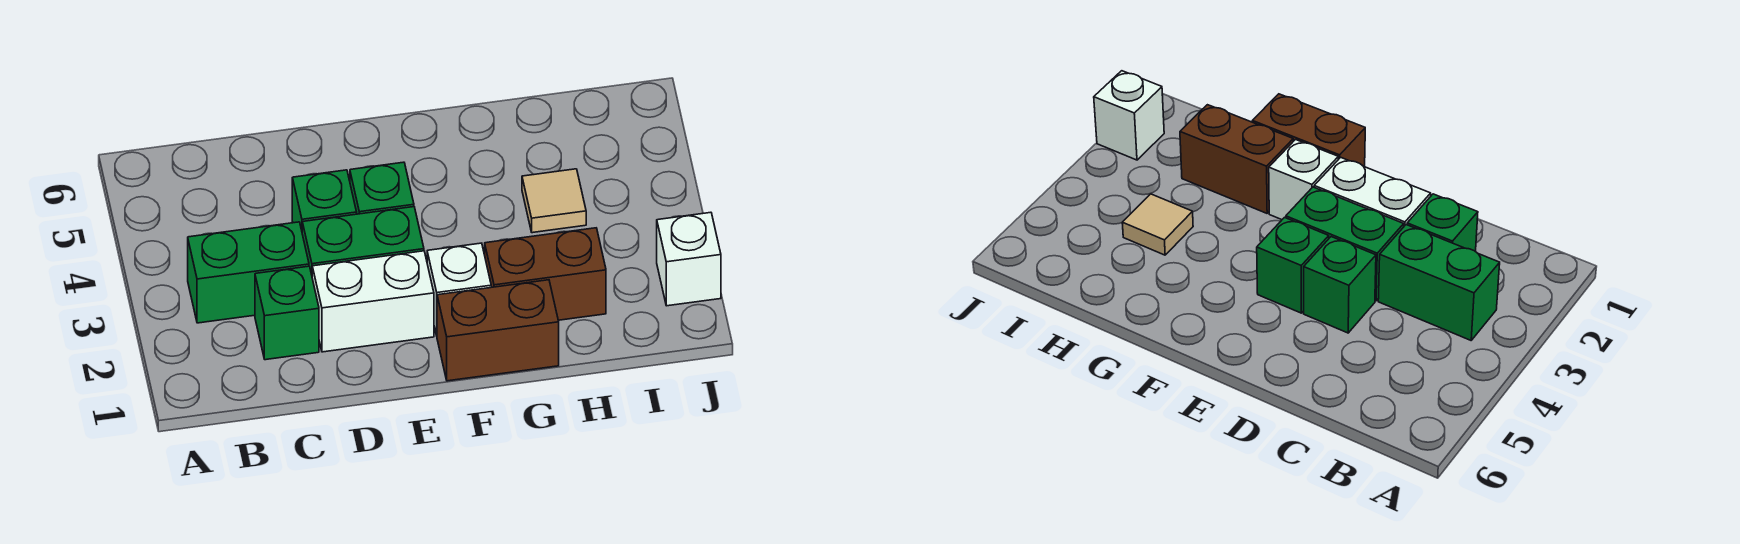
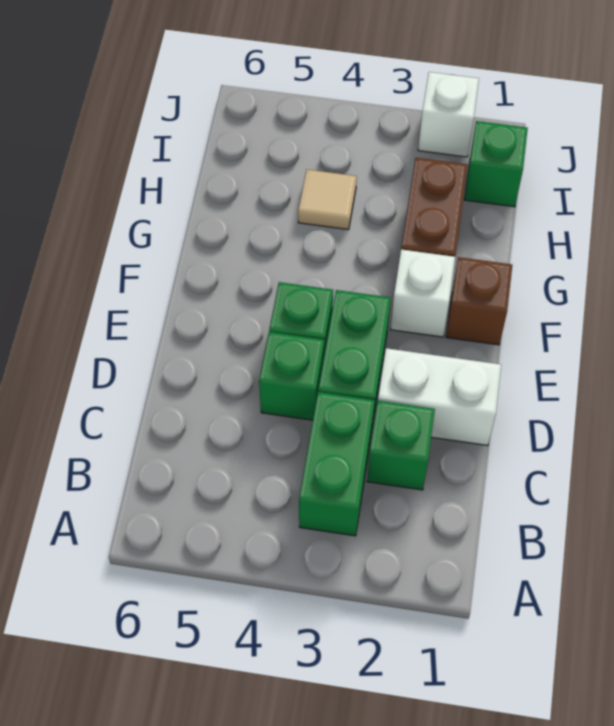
white 1x2 brick [312,251,434,352] -> white 1x2 brick turned to [378,348,501,446]
brown 1x2 brick [437,280,559,381] -> brown 1x1 brick [446,257,512,345]
none -> green 1x1 brick [464,121,528,207]

